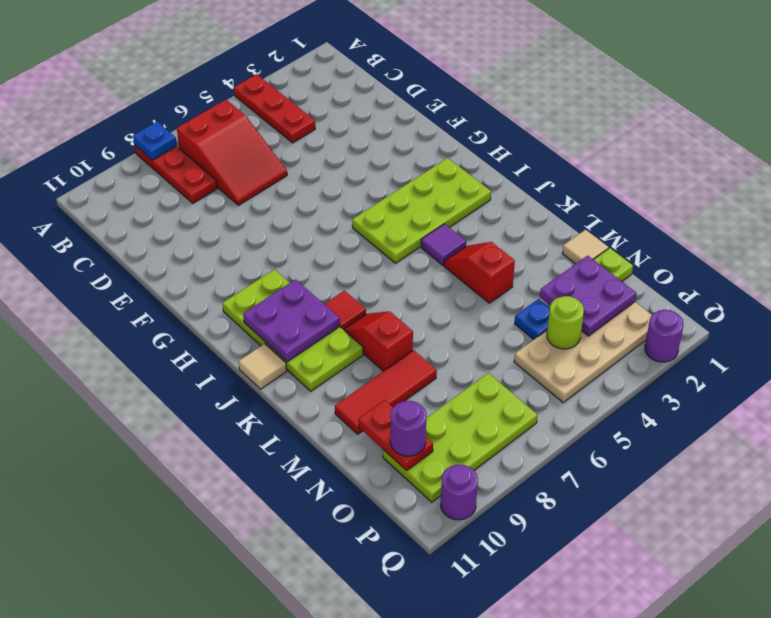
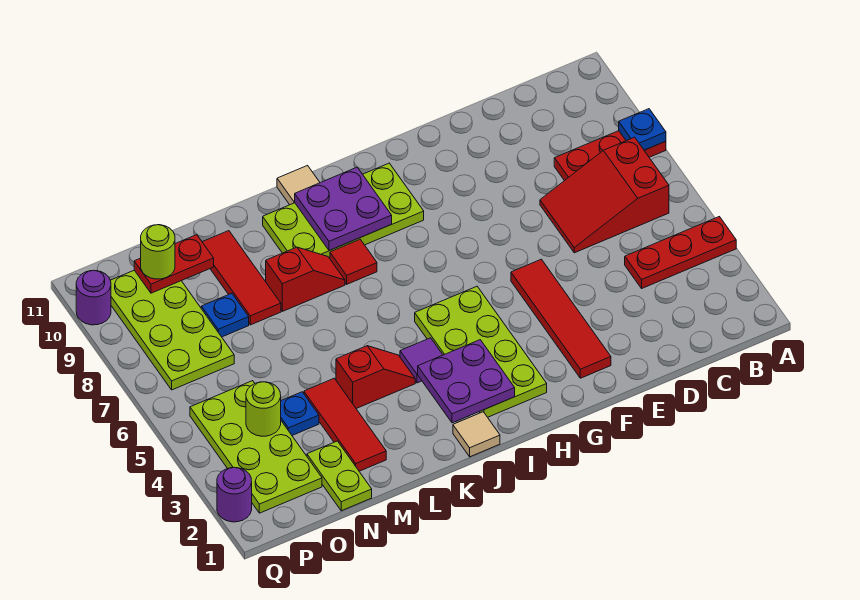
none -> red 1x4 tile [511,259,611,378]
tan 1x1 tile [562,230,609,264] -> tan 1x1 tile moved to [453,412,500,457]
none -> red 1x3 tile [304,378,386,471]
purple 2x2 plate [540,256,637,336] -> purple 2x2 plate moved to [418,340,515,423]
none -> blue 1x1 plate [201,293,249,337]
tan 2x4 plate [514,302,652,402] -> lime 2x4 plate [190,381,322,513]
purple 1x1 round brick [390,401,426,456] -> lime 1x1 round brick [141,225,175,279]

